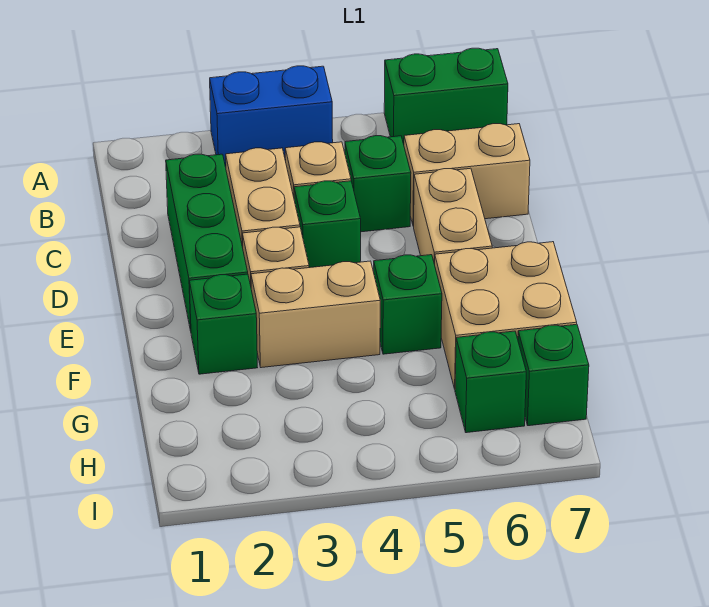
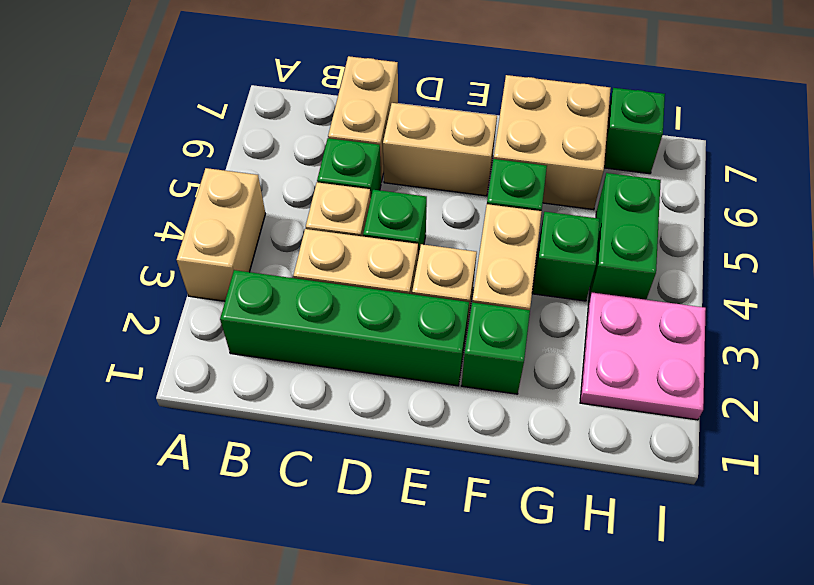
blue 1x2 brick [210,66,333,167] -> tan 1x2 brick [177,168,265,301]
green 1x2 brick [384,48,508,144] -> green 1x2 brick moved to [589,173,661,300]
green 1x3 brick [166,154,248,331] -> green 1x4 brick [220,270,469,386]
none -> pink 2x2 plate [580,293,706,420]
green 1x1 brick [455,331,526,433] -> green 1x1 brick moved to [532,212,600,301]

